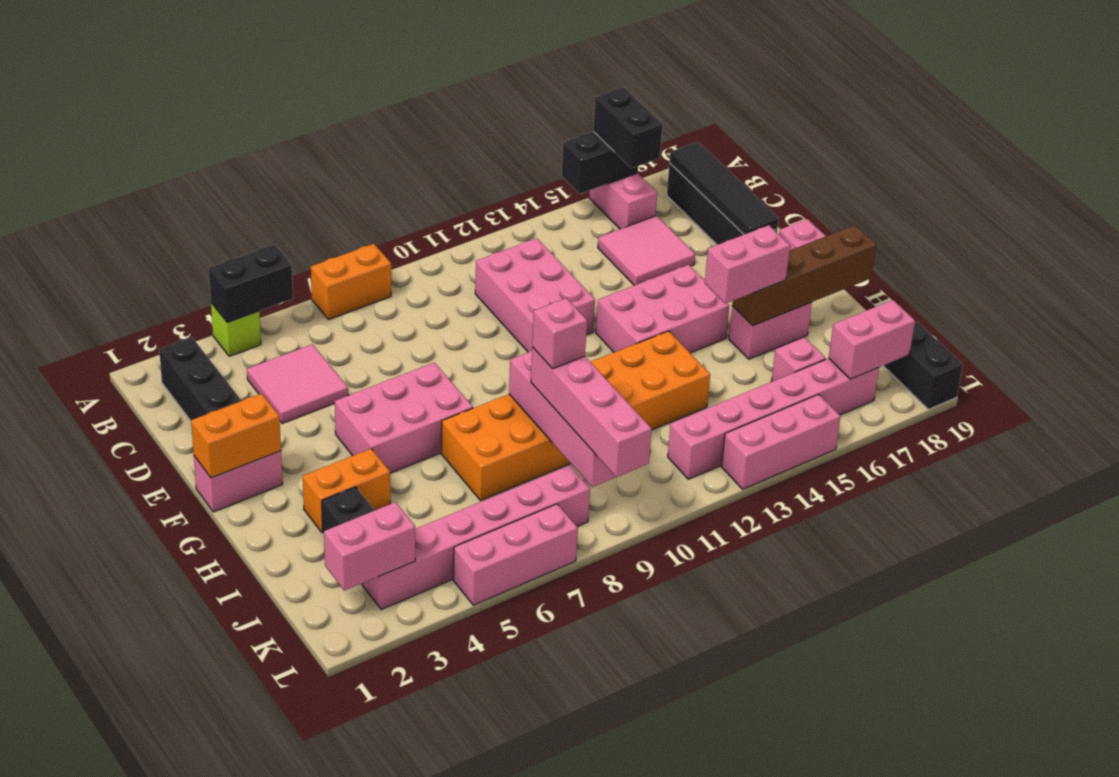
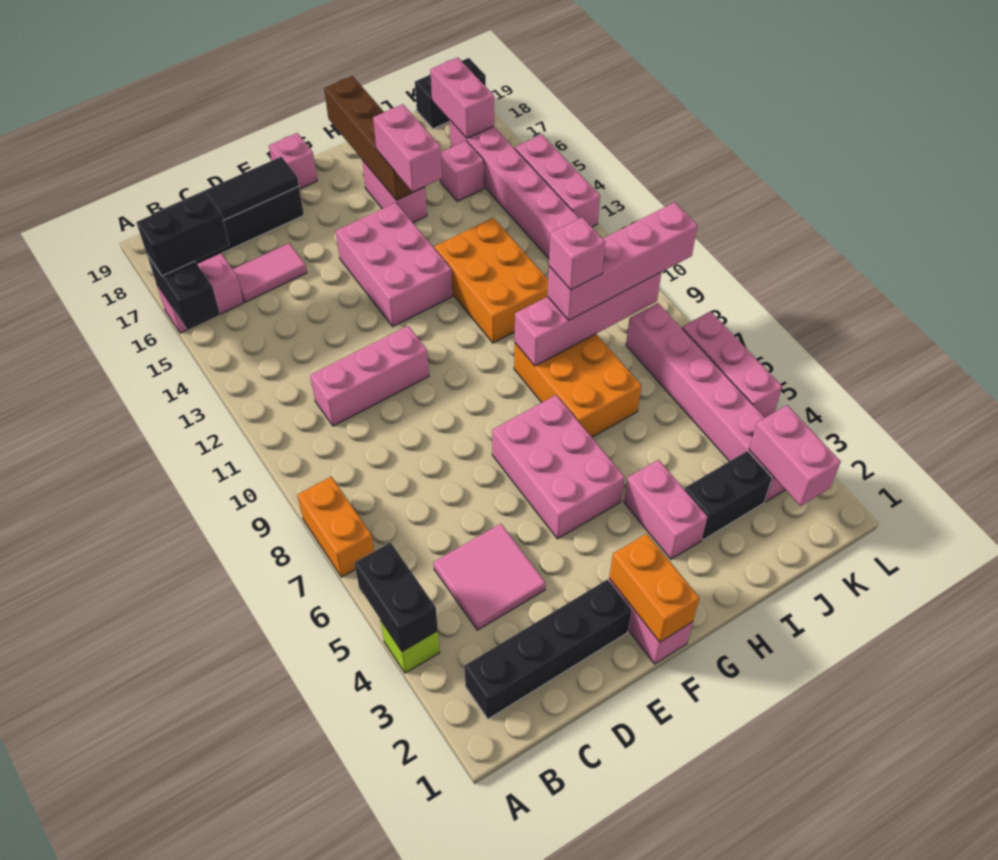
pink 2x3 brick [475,238,595,352] -> pink 1x3 brick [310,326,429,426]
pink 2x2 tile [598,216,695,285] -> pink 1x2 tile [233,243,307,302]
orange 1x2 brick [303,449,390,533] -> pink 1x2 brick [624,460,708,559]

